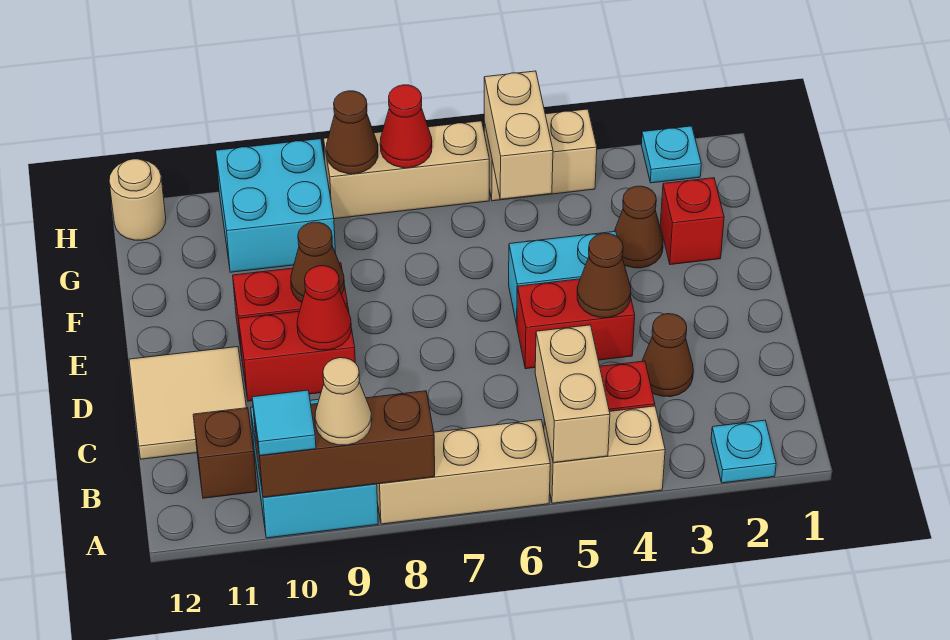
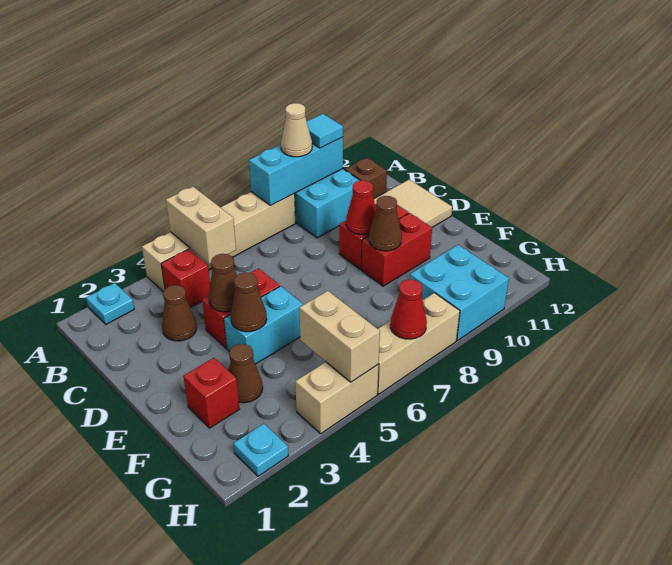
brown 1x3 brick [254,391,435,497] -> cyan 1x3 brick [249,137,343,205]
brown 1x1 cone [326,91,378,174] -> brown 1x1 cone moved to [231,272,267,332]
tan 1x1 round brick [109,159,166,240] -> none

